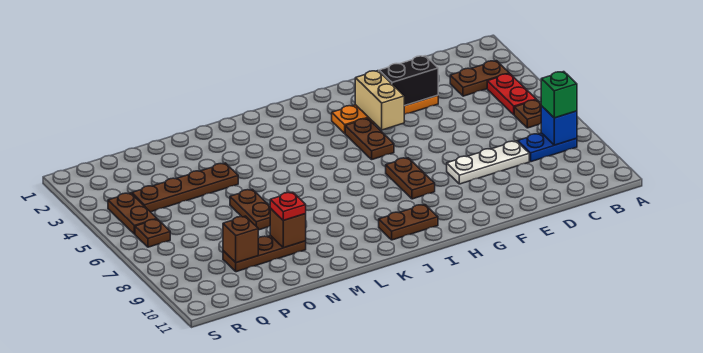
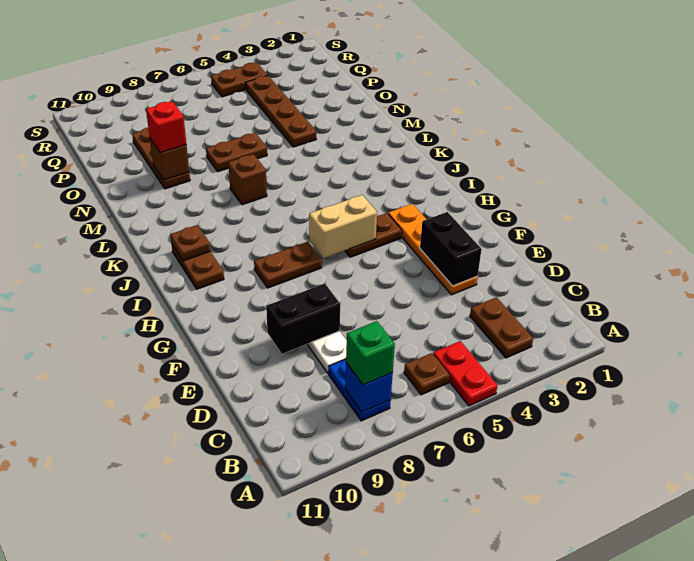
red 1x2 plate [487,74,536,115] -> red 1x2 plate turned to [433,341,497,406]
none -> black 1x2 brick [266,284,340,354]
tan 1x2 brick [355,71,404,130] -> tan 1x2 brick moved to [309,195,377,258]
red 1x1 plate [270,192,306,220] -> red 1x1 brick [146,101,186,153]
brown 1x1 brick [223,216,258,263] -> brown 1x1 brick moved to [228,154,267,205]
brown 1x1 plate [135,219,170,247] -> brown 1x1 plate moved to [170,225,210,261]

